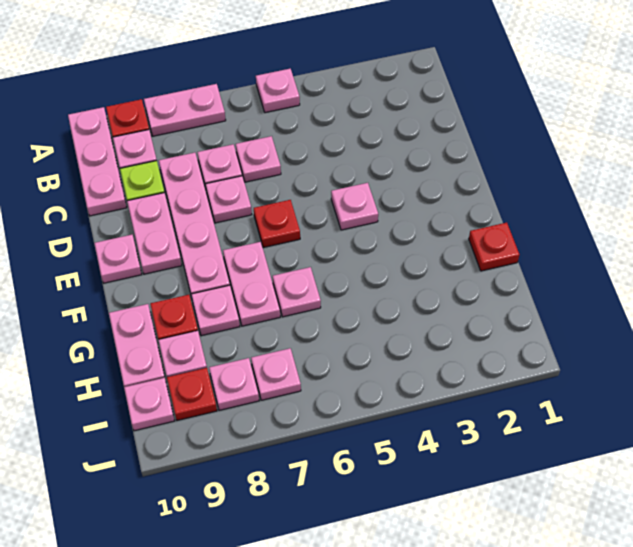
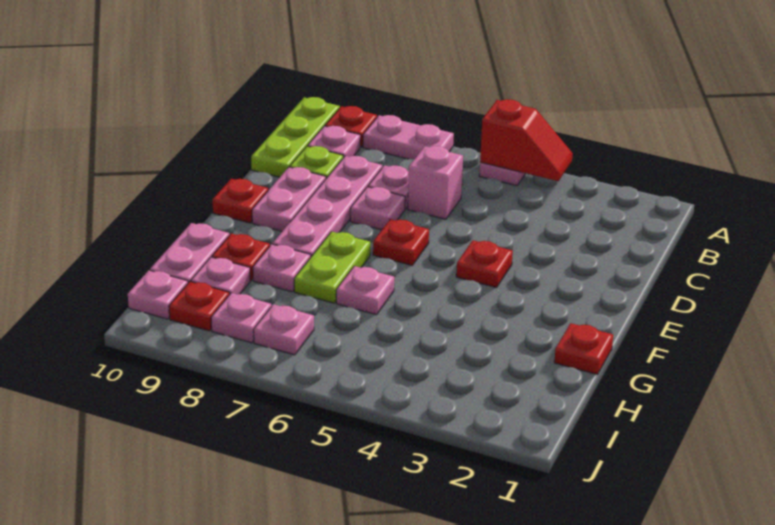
none -> red 1x2 slope [480,99,573,181]
pink 1x3 plate [68,107,127,216] -> lime 1x3 plate [251,97,340,177]
pink 1x1 plate [236,136,281,182] -> pink 1x1 brick [408,146,463,219]
pink 1x1 plate [331,183,378,230] -> red 1x1 plate [456,240,513,288]
pink 1x1 plate [94,235,142,283] -> red 1x1 plate [213,179,268,223]
pink 1x2 plate [223,242,280,326] -> lime 1x2 plate [294,232,370,303]

